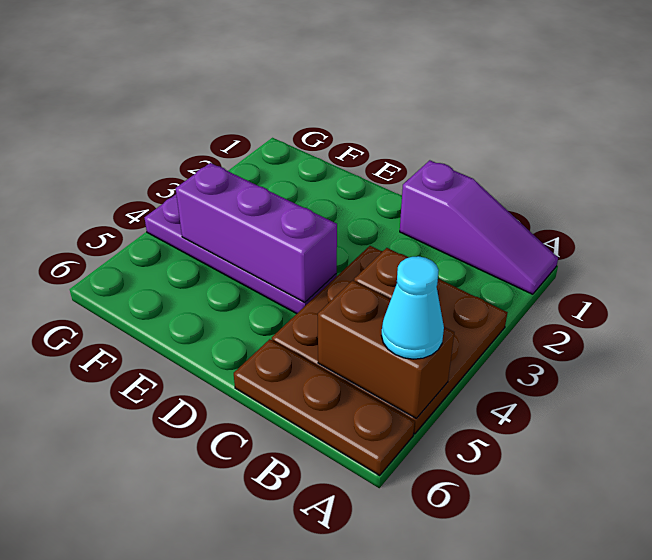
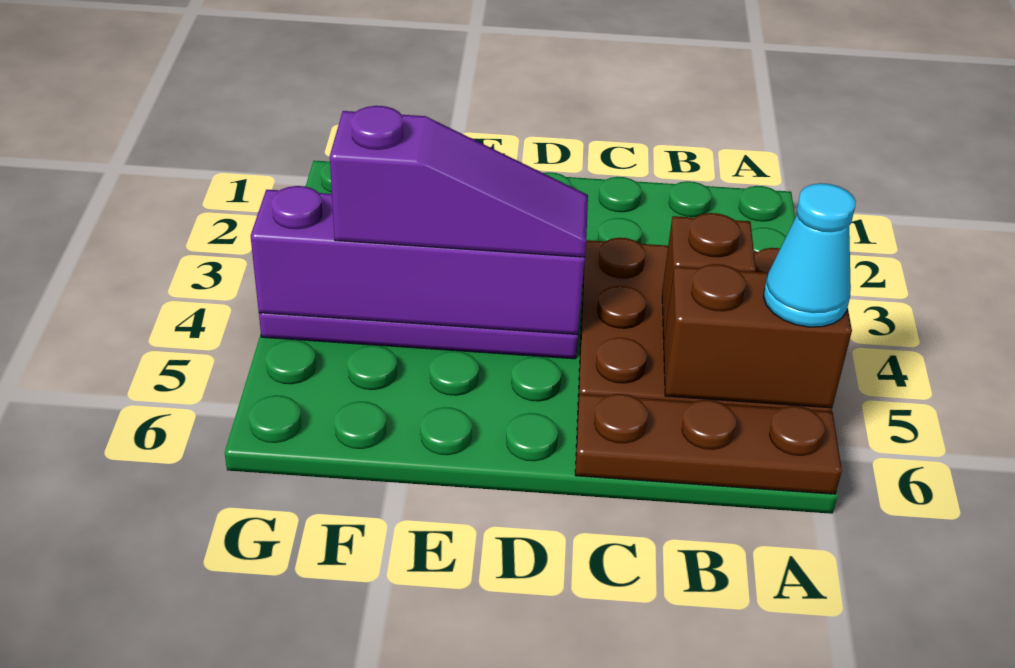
purple 1x3 slope [400,160,558,294] -> purple 1x3 slope moved to [330,106,588,257]
purple 1x3 brick [176,163,337,302] -> purple 1x4 brick [251,186,585,335]

